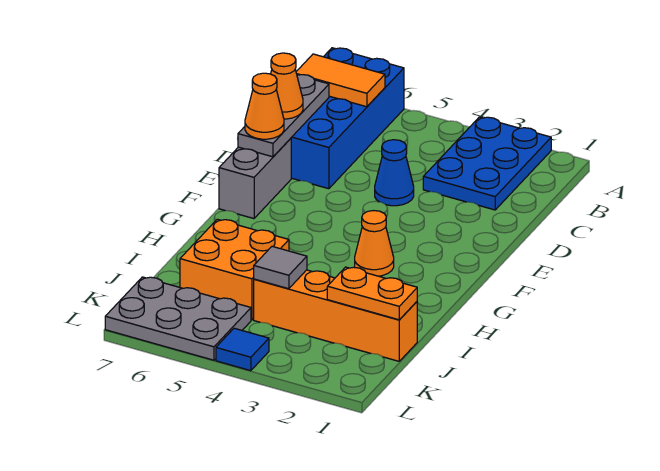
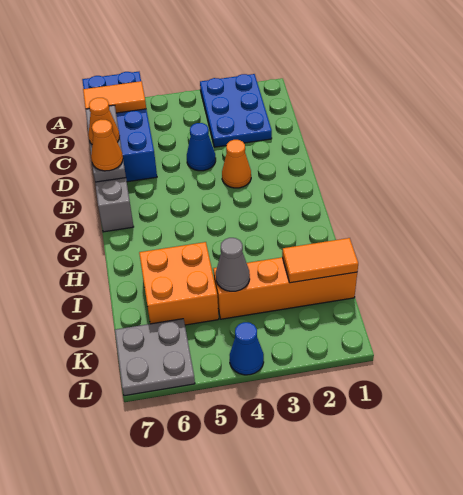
orange 1x1 cone [355,211,394,276] -> orange 1x1 cone moved to [222,140,251,188]
orange 1x2 plate [327,267,417,320] -> orange 1x2 tile [282,238,358,283]
grey 1x1 tile [254,246,307,289] -> grey 1x1 cone [216,238,250,291]
grey 2x3 plate [105,277,251,360] -> grey 2x2 plate [115,319,195,396]
blue 1x1 tile [216,328,269,371] -> blue 1x1 cone [230,322,264,375]

